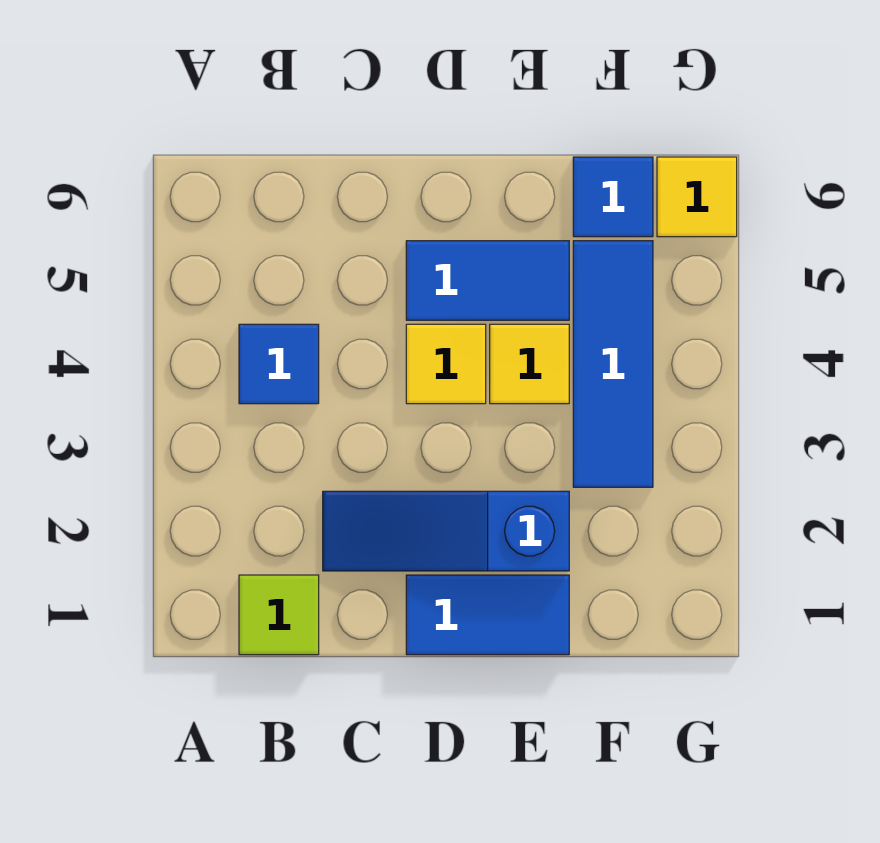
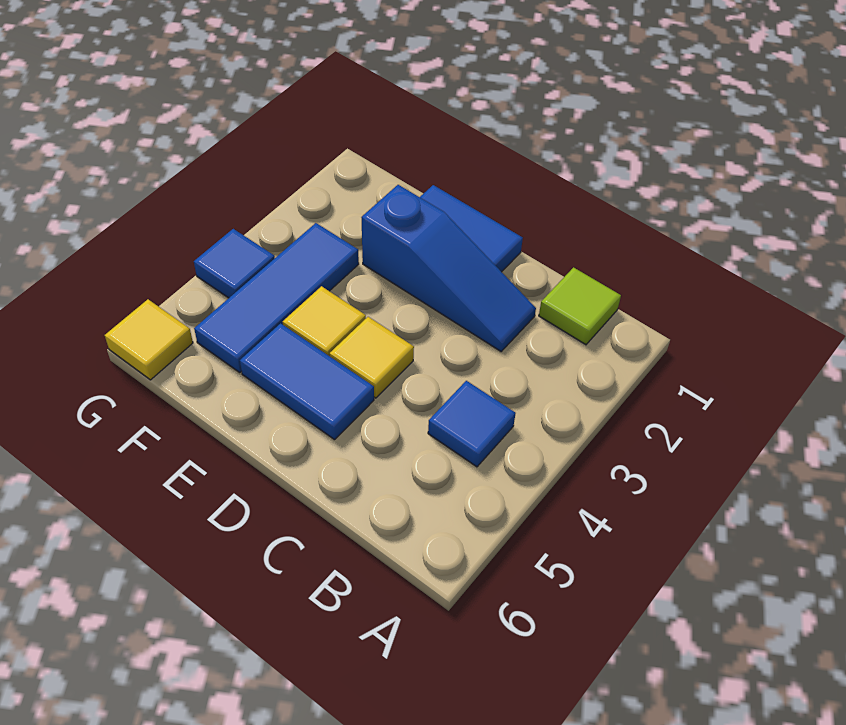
blue 1x1 tile [573,157,653,237] -> blue 1x1 tile moved to [194,229,275,298]

